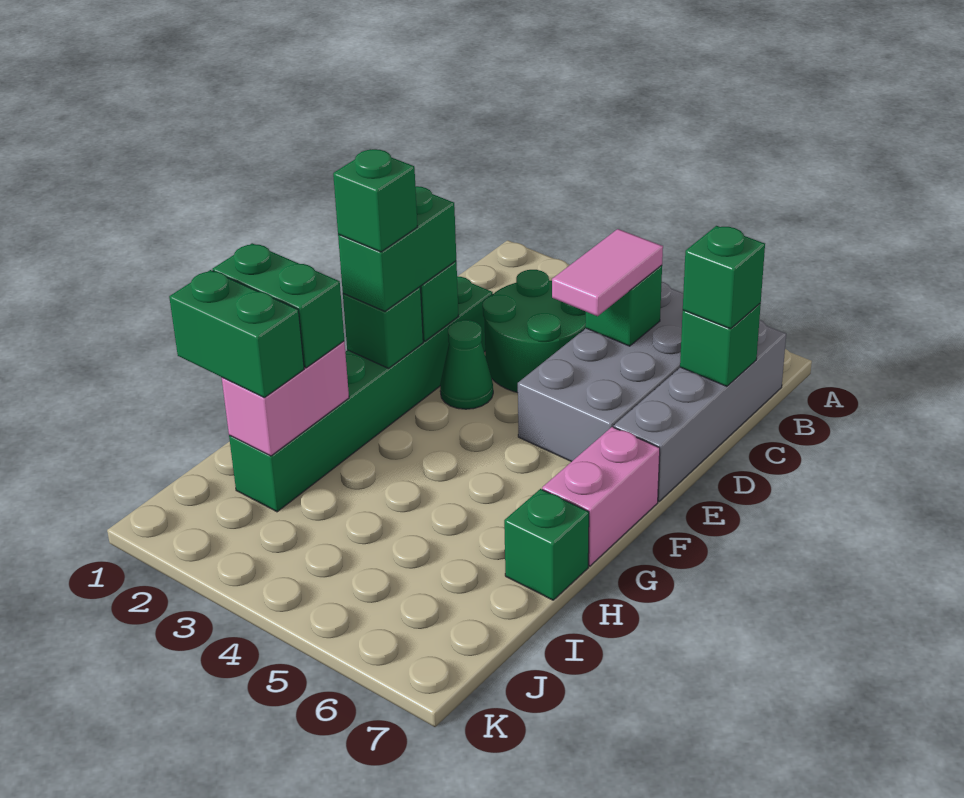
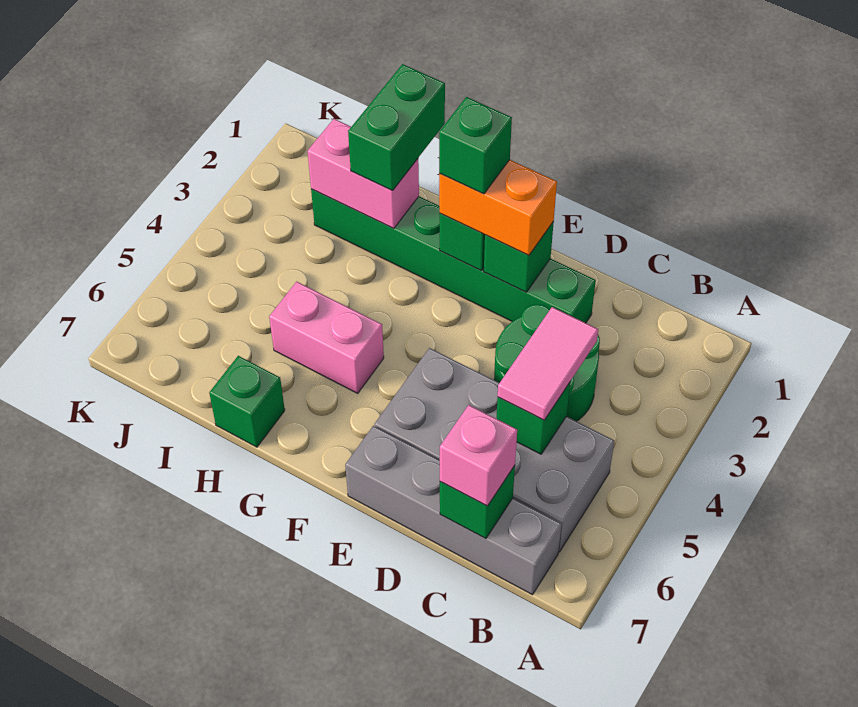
pink 1x2 tile [552,229,663,316] -> pink 1x2 tile turned to [498,307,598,420]
green 1x1 brick [683,226,765,329] -> pink 1x1 brick [440,405,517,506]
green 1x2 brick [338,186,456,311] -> orange 1x2 brick [439,160,557,255]
green 1x1 cone [440,320,493,409] -> none
pink 1x2 brick [542,427,660,566] -> pink 1x2 brick moved to [269,282,384,393]
green 1x2 brick [169,270,304,398] -> none

